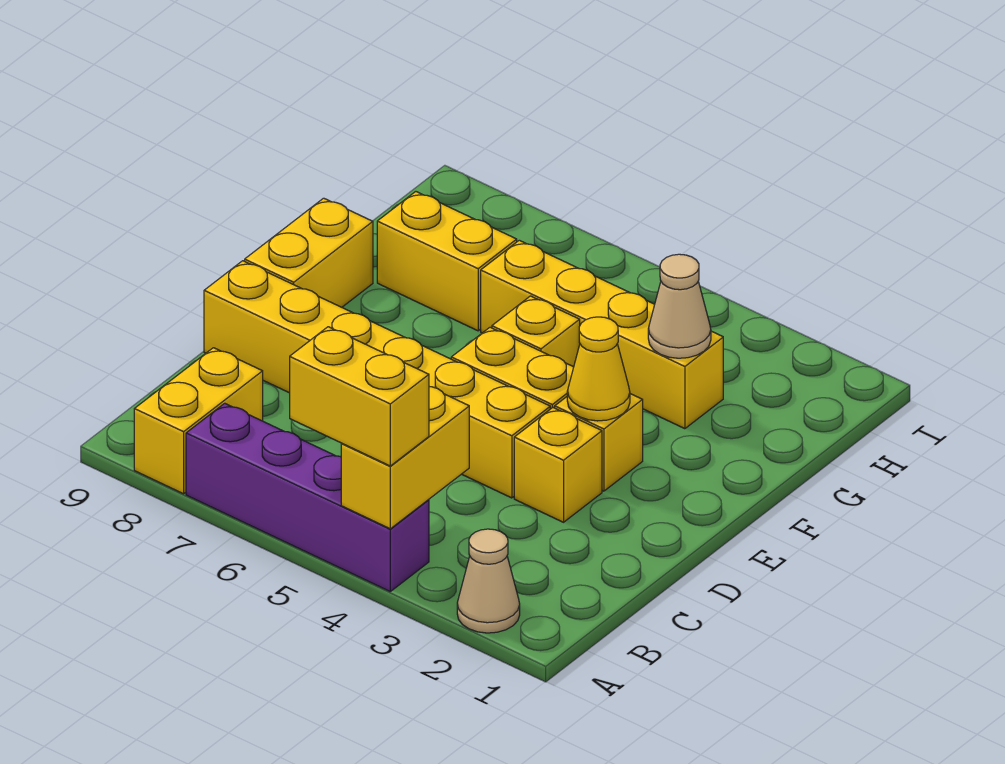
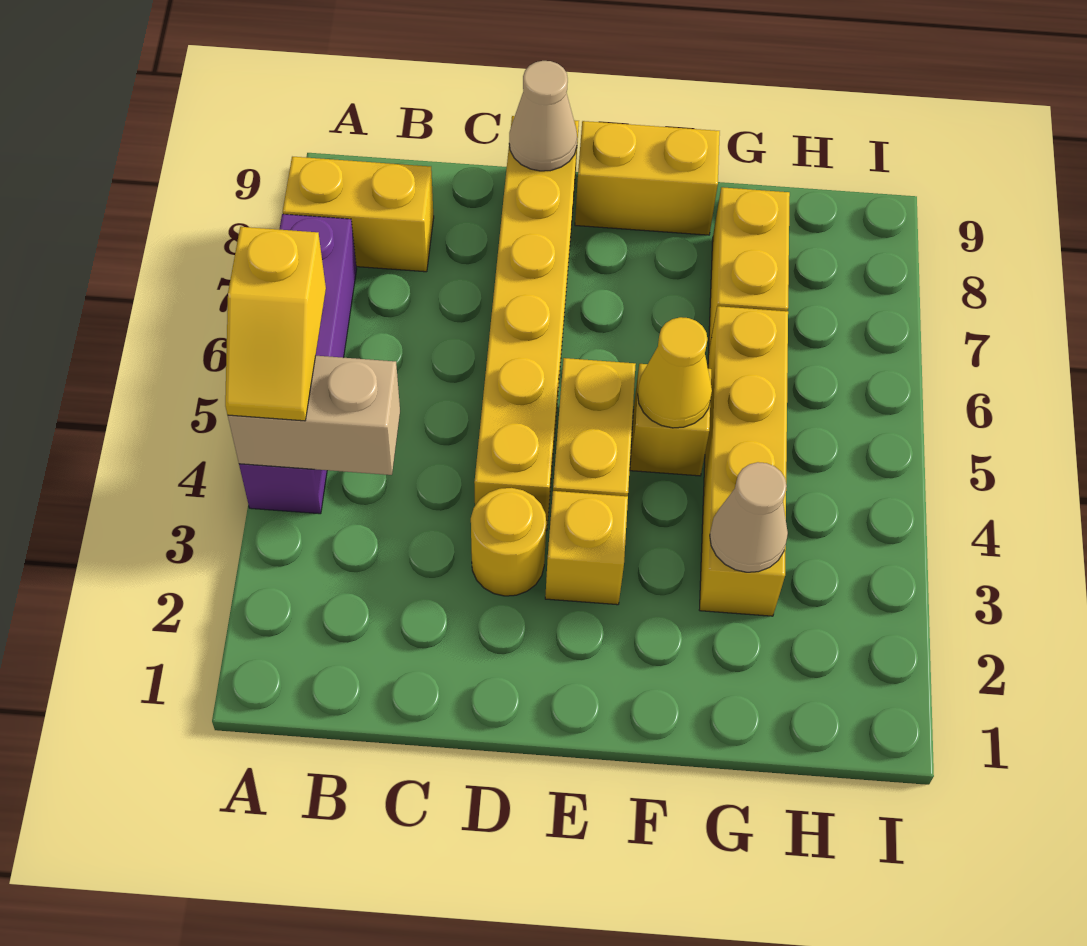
tan 1x1 cone [457,529,520,633] -> tan 1x1 cone moved to [509,61,577,171]
yellow 1x2 brick [341,387,469,529] -> tan 1x2 brick [228,356,400,475]
yellow 1x2 brick [290,327,429,466] -> yellow 1x2 slope [225,227,326,421]
yellow 1x1 brick [514,408,602,522] -> yellow 1x1 round brick [471,488,546,596]
yellow 1x1 cone [567,317,630,421] -> yellow 1x1 cone moved to [638,317,712,428]

